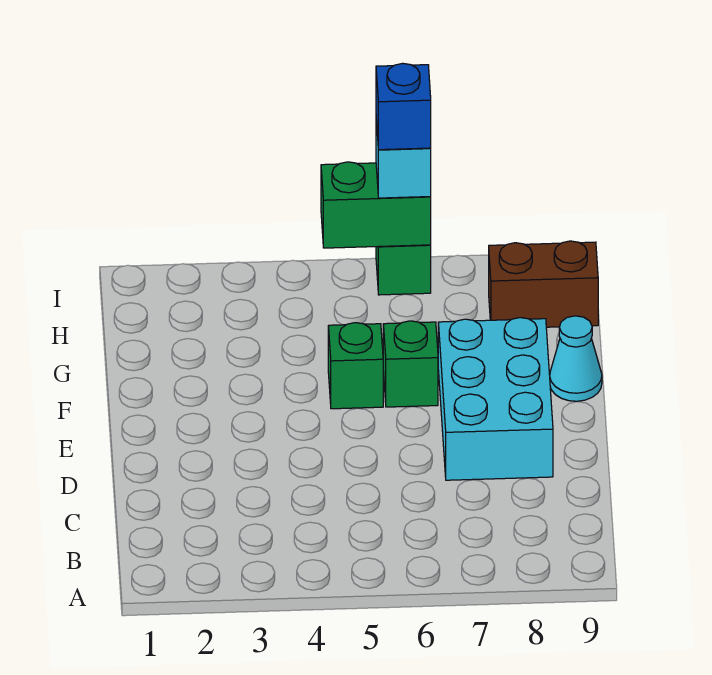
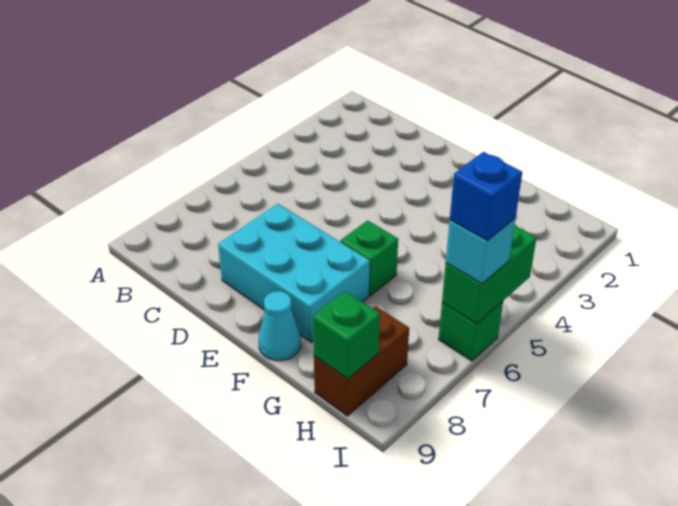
green 1x1 brick [328,323,383,409] -> green 1x1 brick moved to [313,291,380,379]

